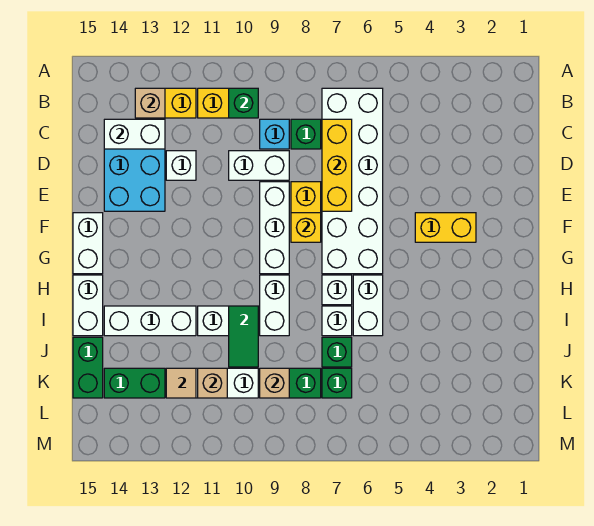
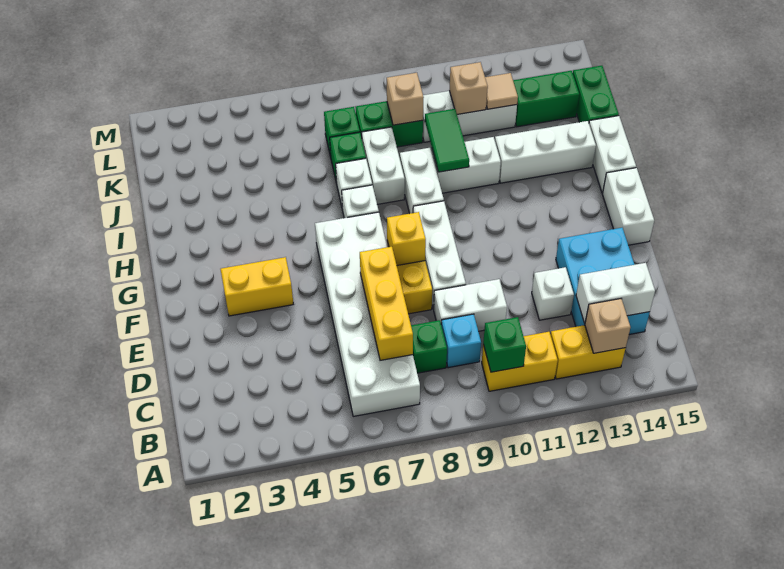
white 1x2 brick [353,275,383,336] -> white 1x2 brick moved to [362,127,405,204]

